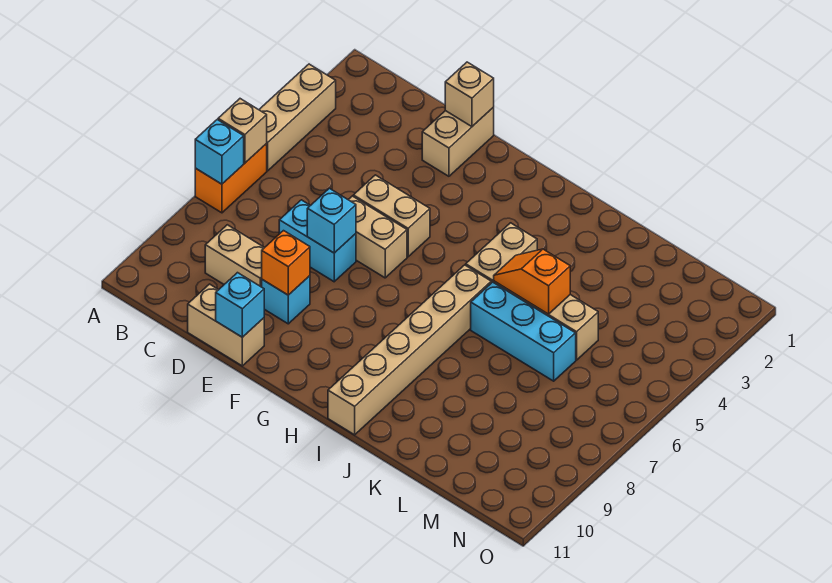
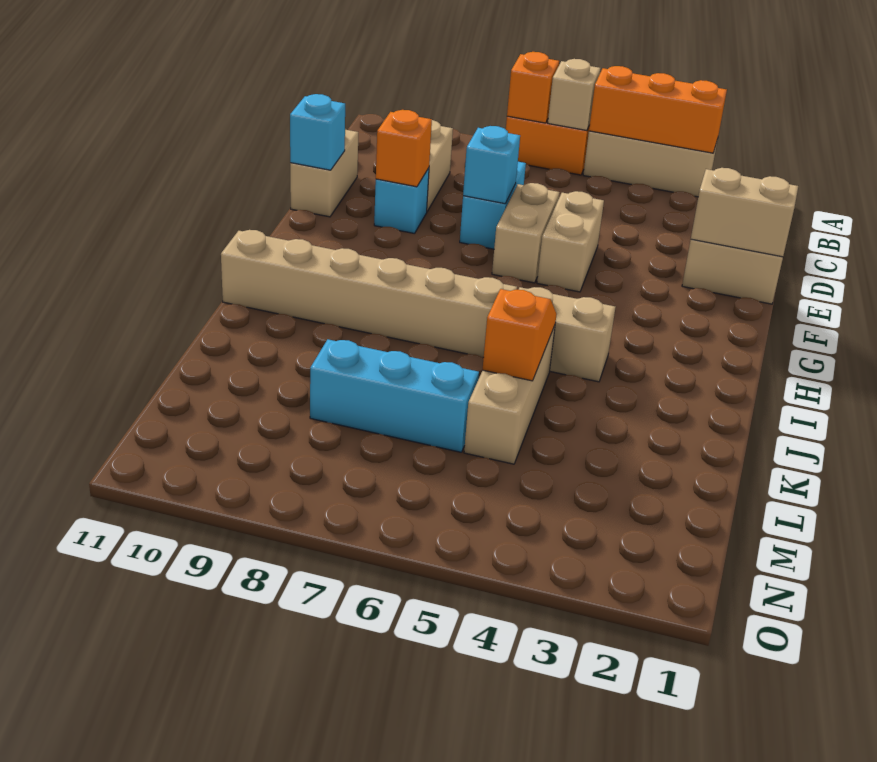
none -> orange 1x3 brick [589,66,727,153]
cyan 1x1 brick [195,120,244,184] -> orange 1x1 brick [507,52,559,123]
tan 1x1 brick [445,62,494,127] -> tan 1x2 brick [691,168,798,257]
cyan 1x3 brick [471,282,576,381] -> cyan 1x3 brick turned to [310,339,479,452]

